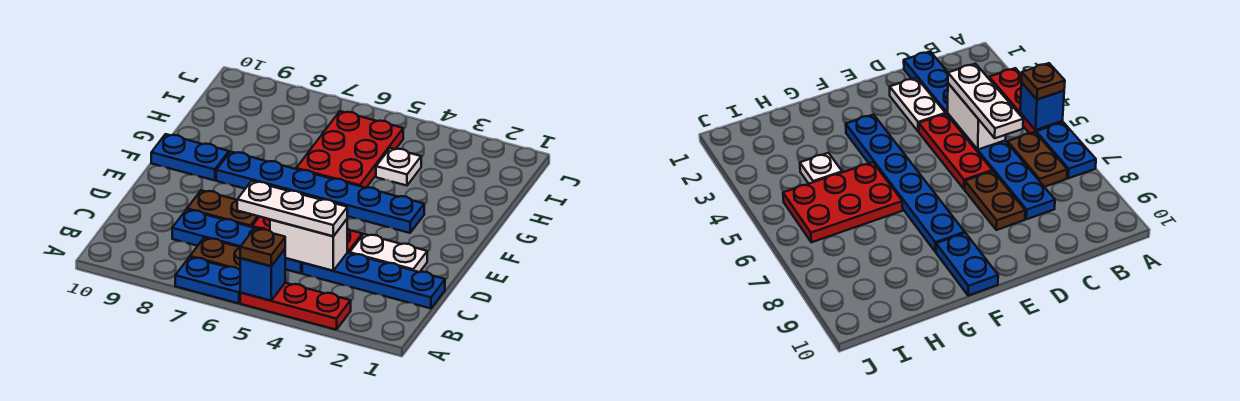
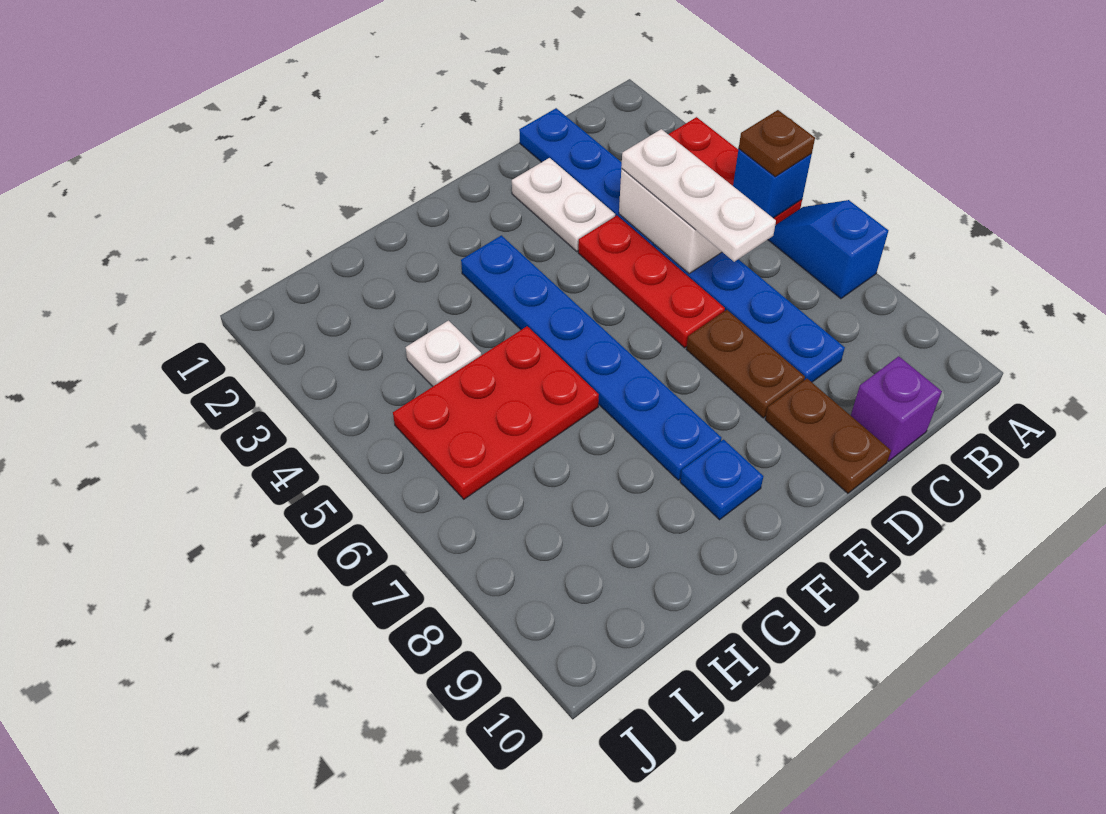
blue 1x2 plate [175,257,241,303] -> blue 1x2 slope [768,200,888,299]
brown 1x2 plate [190,238,240,270] -> brown 1x2 plate moved to [765,379,891,493]
none -> purple 1x1 brick [851,356,942,461]
blue 1x2 plate [151,134,229,181] -> blue 1x1 plate [680,440,764,520]

